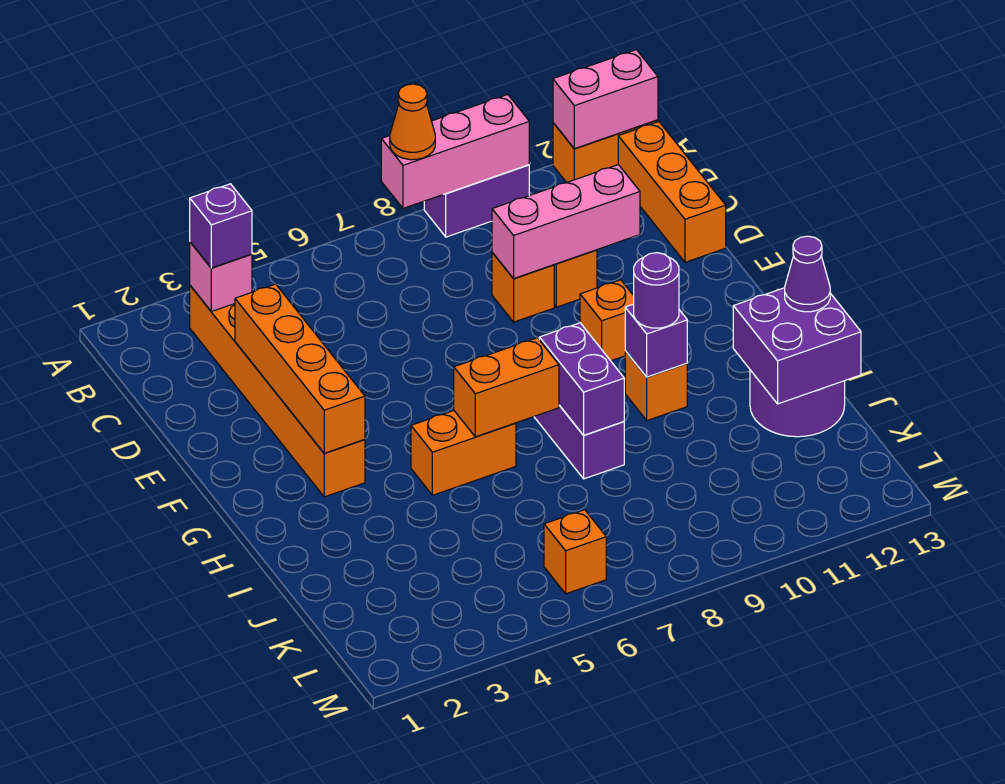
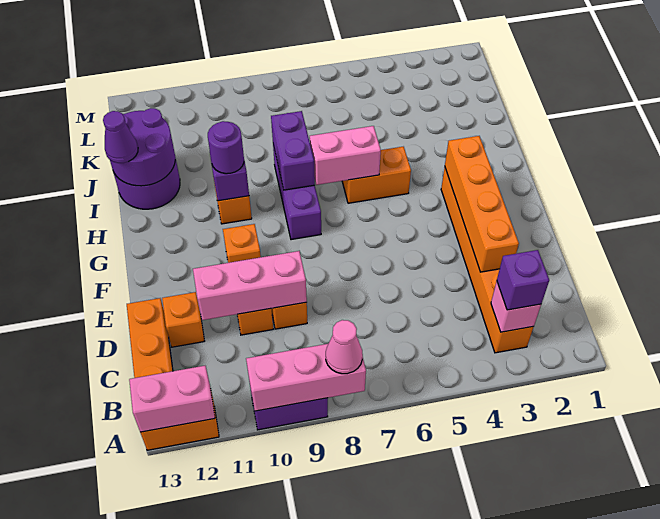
orange 1x1 cone [390,84,435,160] -> pink 1x1 cone [326,320,363,374]
orange 1x2 brick [454,338,559,437] -> pink 1x2 brick [310,126,381,185]
purple 2x2 brick [733,288,861,404] -> purple 2x2 round brick [110,108,175,186]
orange 1x1 brick [544,510,606,594] -> orange 1x1 brick moved to [162,292,204,347]

